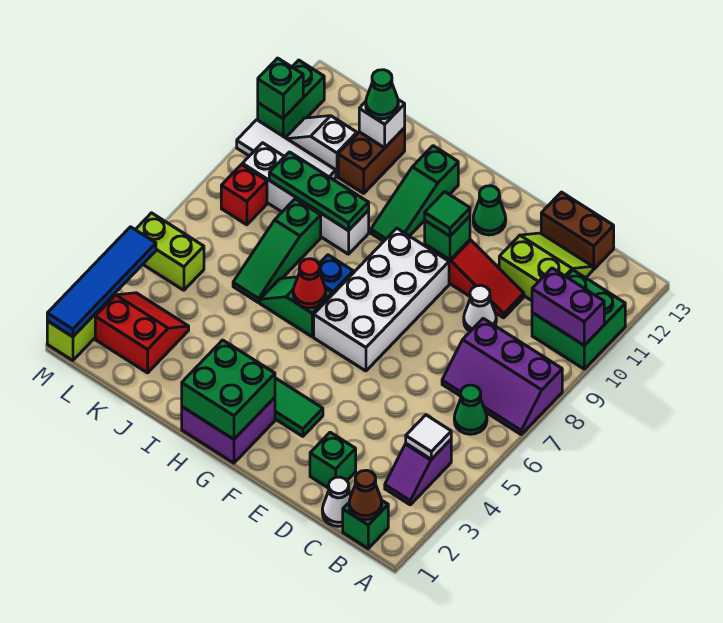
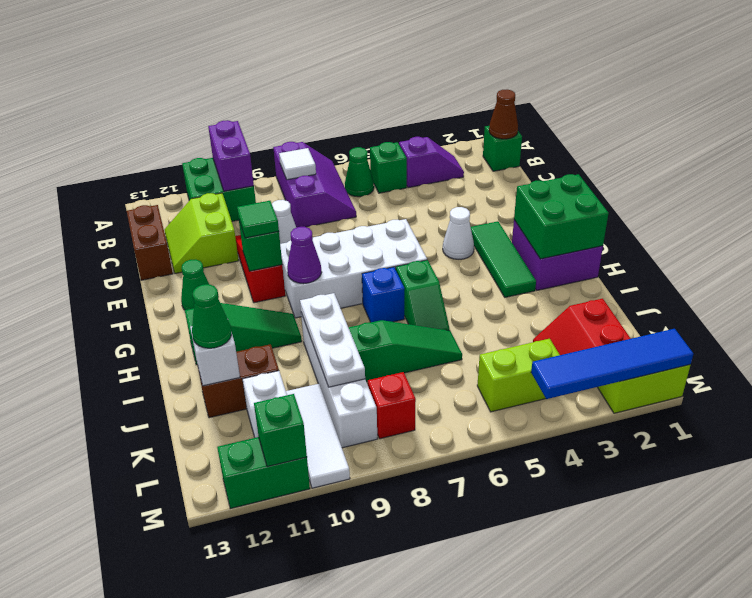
white 1x1 tile [406,415,451,459] -> white 1x1 tile moved to [279,148,316,180]
white 1x1 cone [322,477,351,526] -> white 1x1 cone moved to [443,207,474,259]
green 1x1 brick [310,432,356,488] -> green 1x1 brick moved to [370,142,407,193]
none -> purple 1x1 cone [287,227,322,284]
red 1x1 cone [293,259,326,308] -> none
green 1x3 plate [269,152,369,231] -> white 1x3 plate [300,293,365,387]
lime 1x2 brick [135,213,204,290] -> lime 1x2 brick turned to [477,339,560,412]

